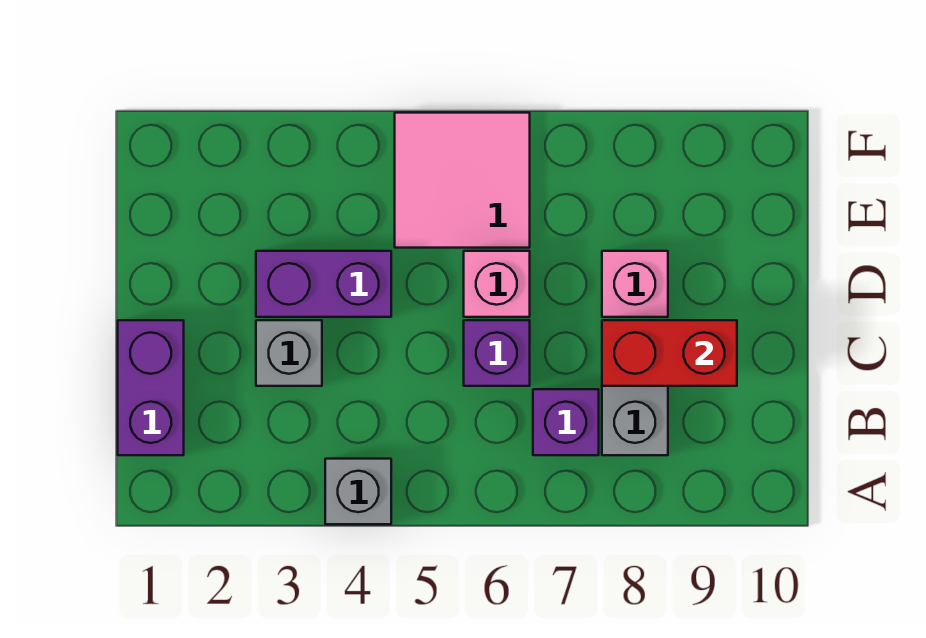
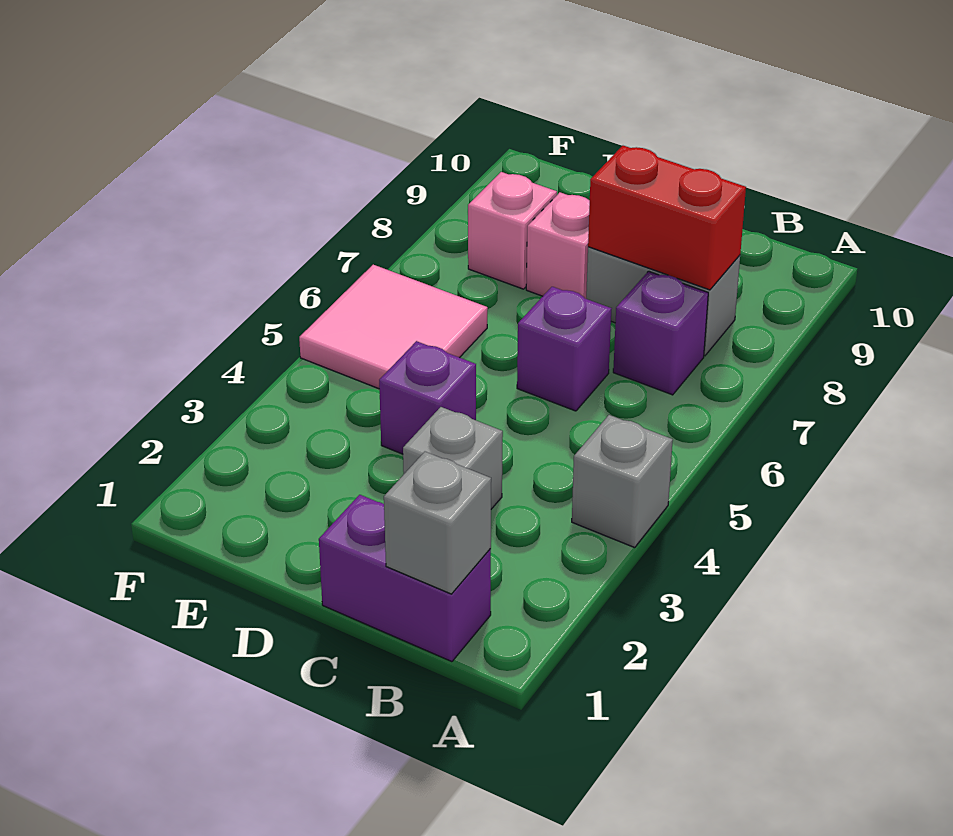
none -> grey 1x1 brick [384,452,491,594]
red 1x2 brick [602,320,737,386] -> red 1x2 brick turned to [588,146,746,290]
purple 1x2 brick [256,251,391,317] -> purple 1x1 brick [379,341,476,454]
pink 1x1 brick [464,251,530,317] -> pink 1x1 brick moved to [468,172,557,289]

